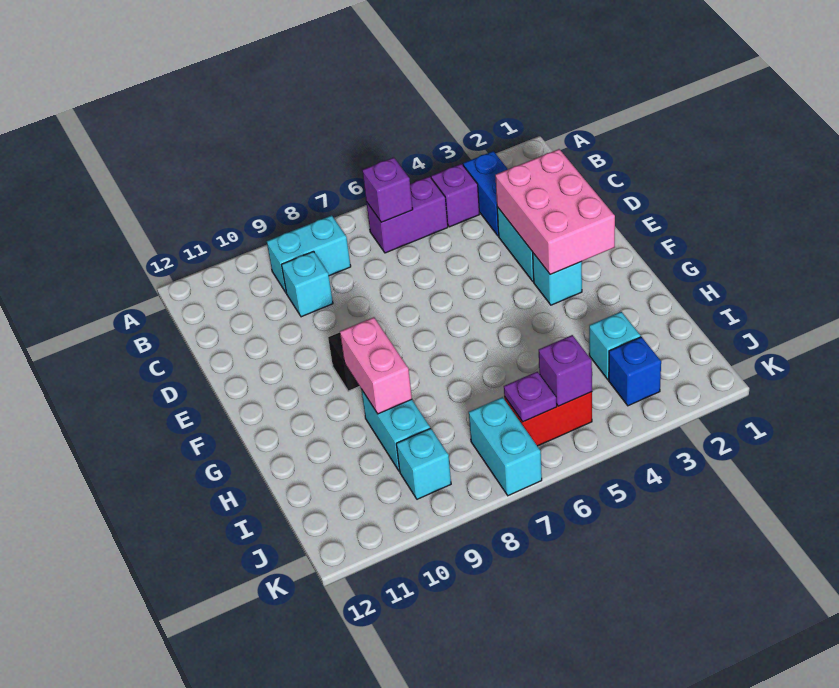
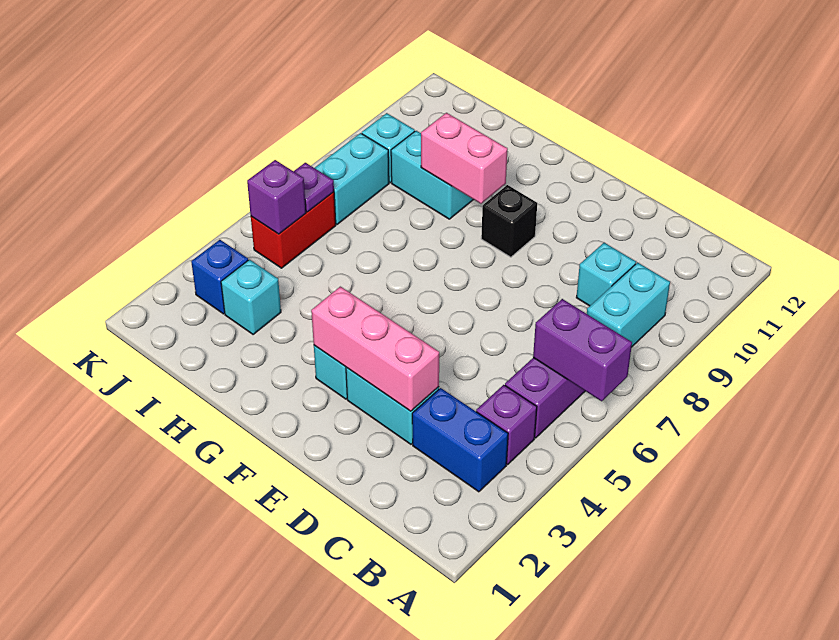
purple 1x1 brick [362,157,413,222] -> purple 1x2 brick [533,299,632,401]
pink 2x3 brick [495,149,615,275] -> pink 1x3 brick [311,287,439,411]
cyan 1x2 brick [469,397,542,496] -> cyan 1x2 brick turned to [315,133,389,224]

